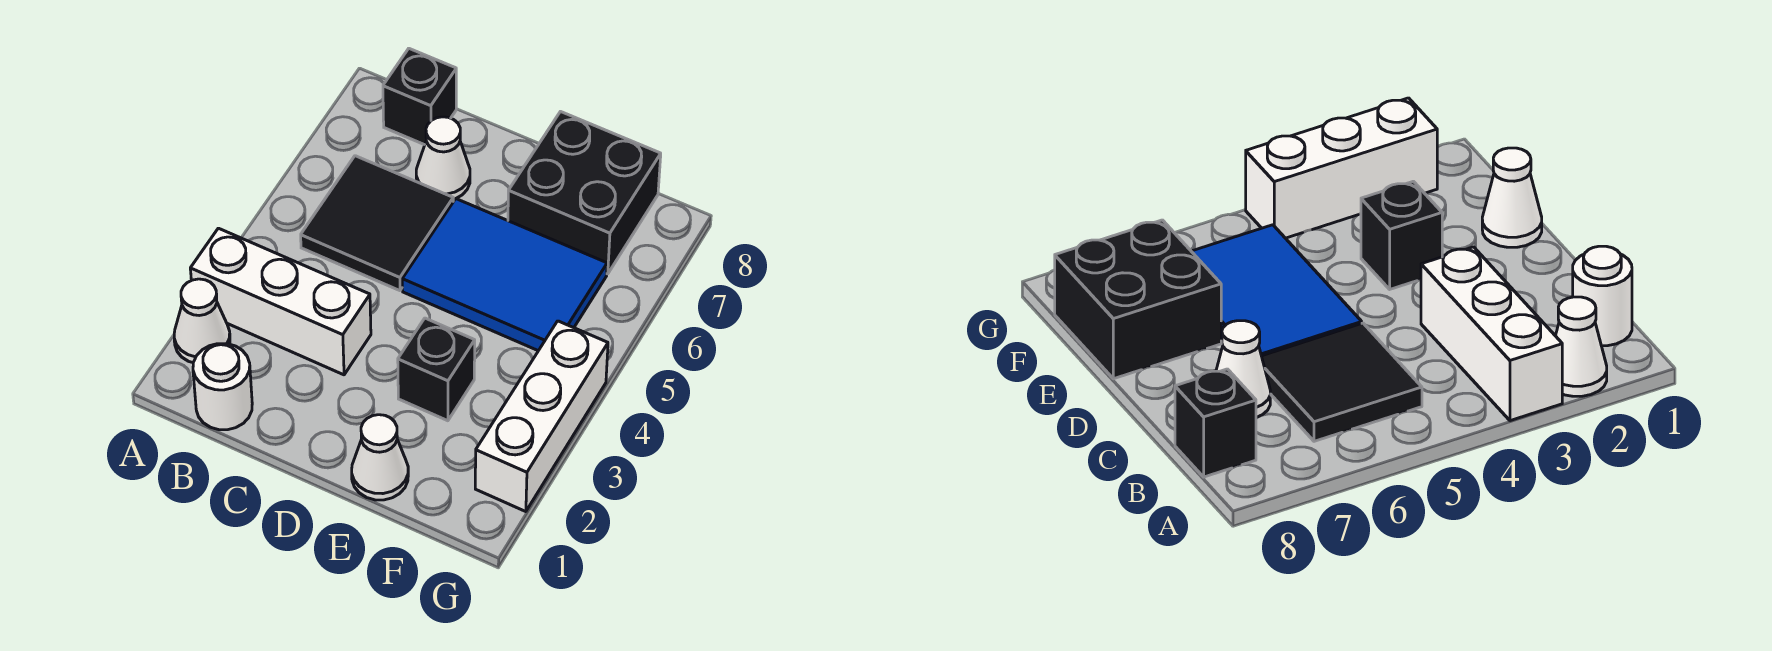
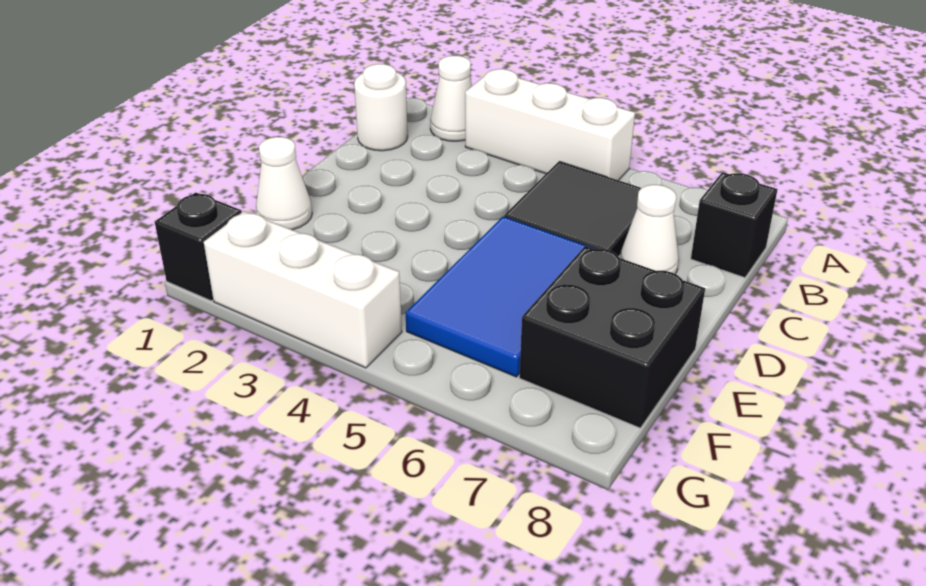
white 1x3 brick [190,228,371,375] -> white 1x3 brick turned to [465,69,635,180]
black 1x1 brick [398,318,475,421] -> black 1x1 brick moved to [155,192,242,301]

